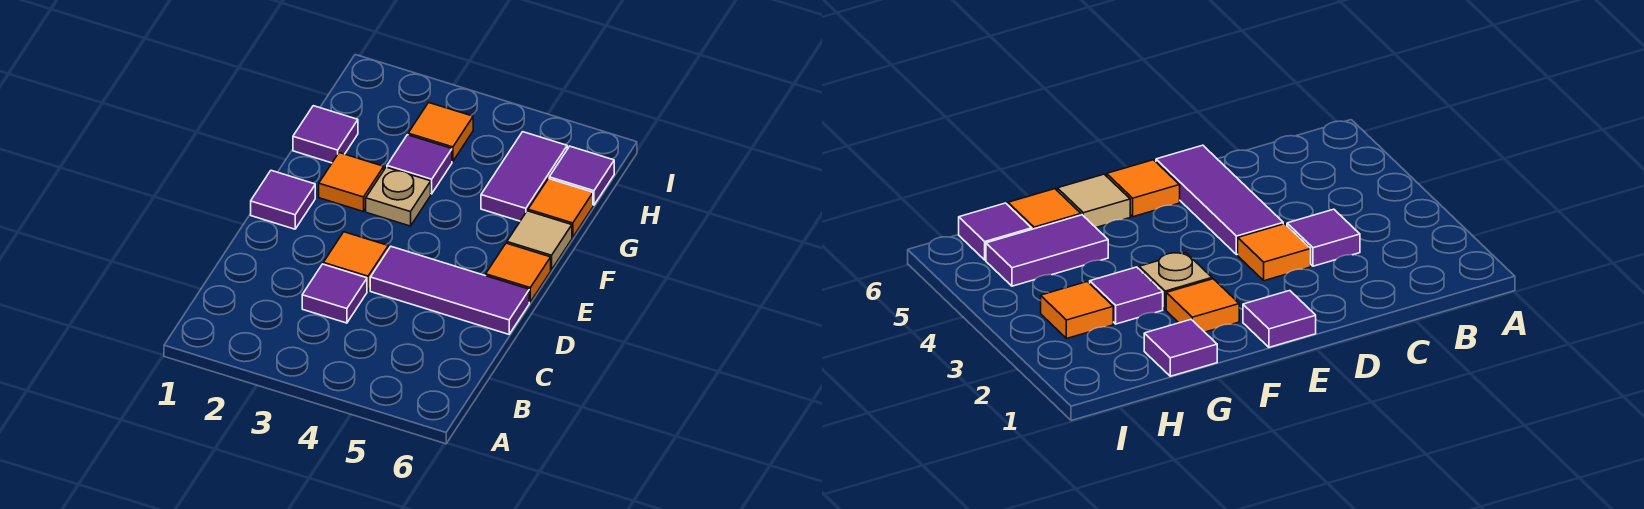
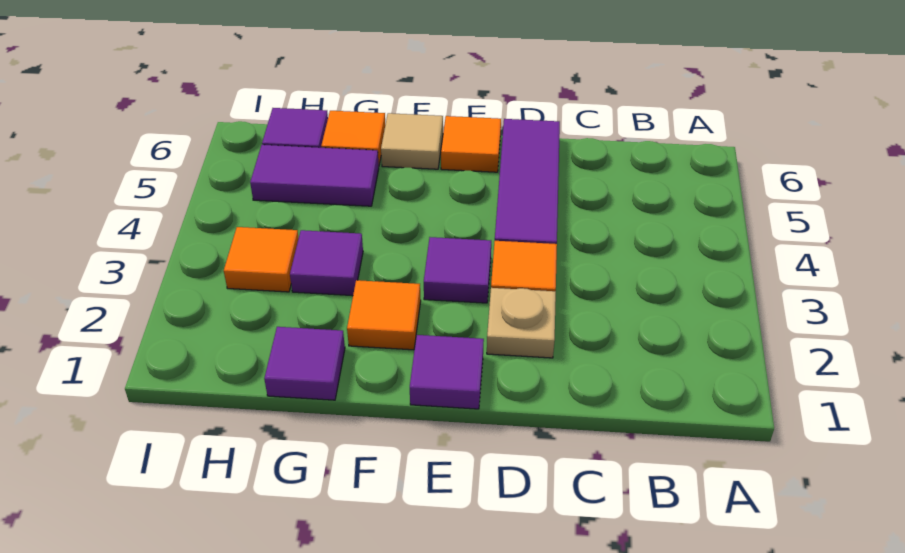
purple 1x1 tile [302,264,367,323] -> purple 1x1 tile moved to [424,237,491,303]
tan 1x1 plate [366,167,431,226] -> tan 1x1 plate moved to [487,288,556,358]

